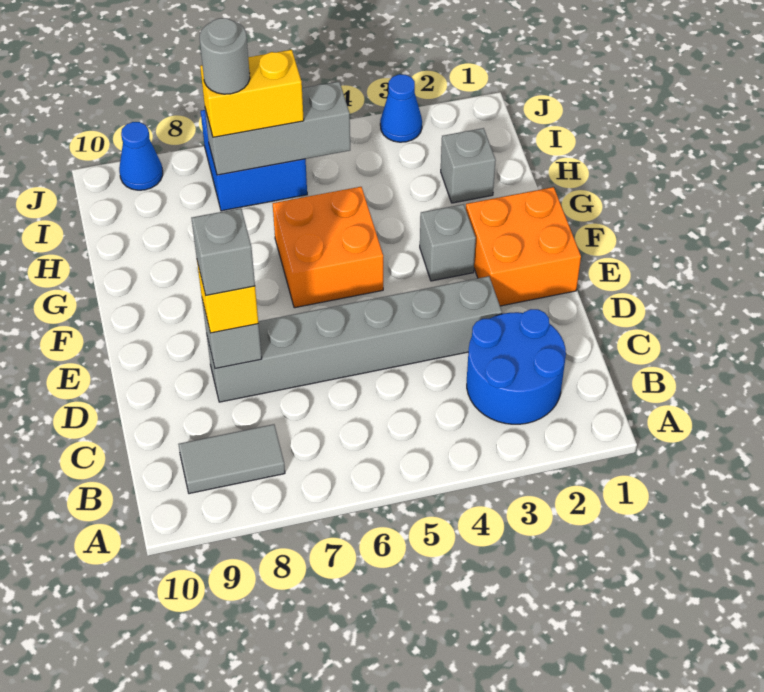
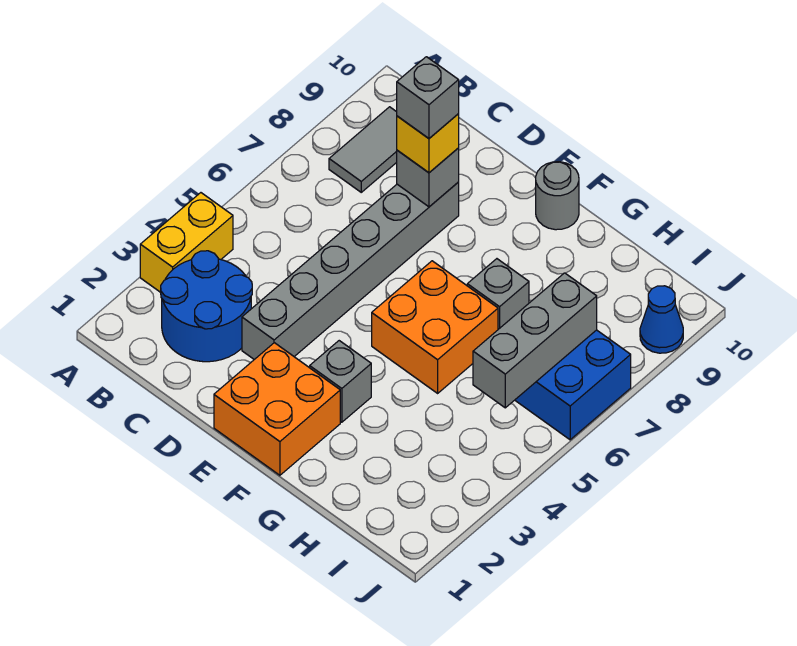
grey 1x1 brick [441,128,496,203] -> grey 1x1 brick moved to [467,259,529,329]
yellow 1x2 brick [200,50,304,137] -> yellow 1x2 brick moved to [140,193,233,292]
grey 1x1 round brick [200,18,250,94] -> grey 1x1 round brick moved to [536,162,579,230]
blue 1x1 cone [380,74,422,142] -> none

